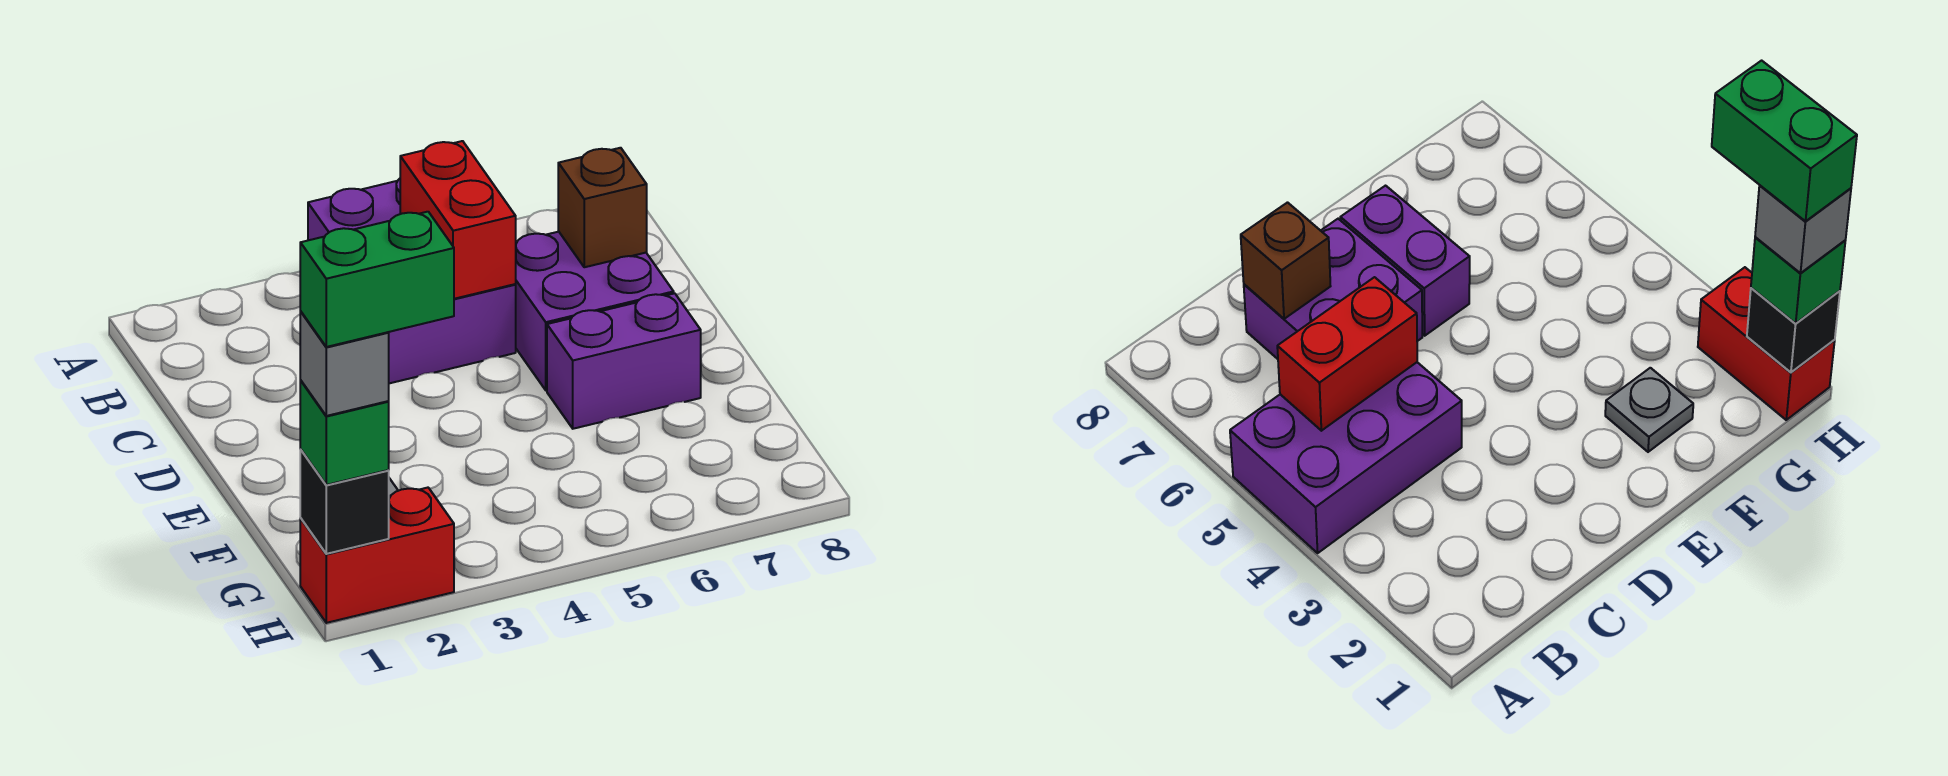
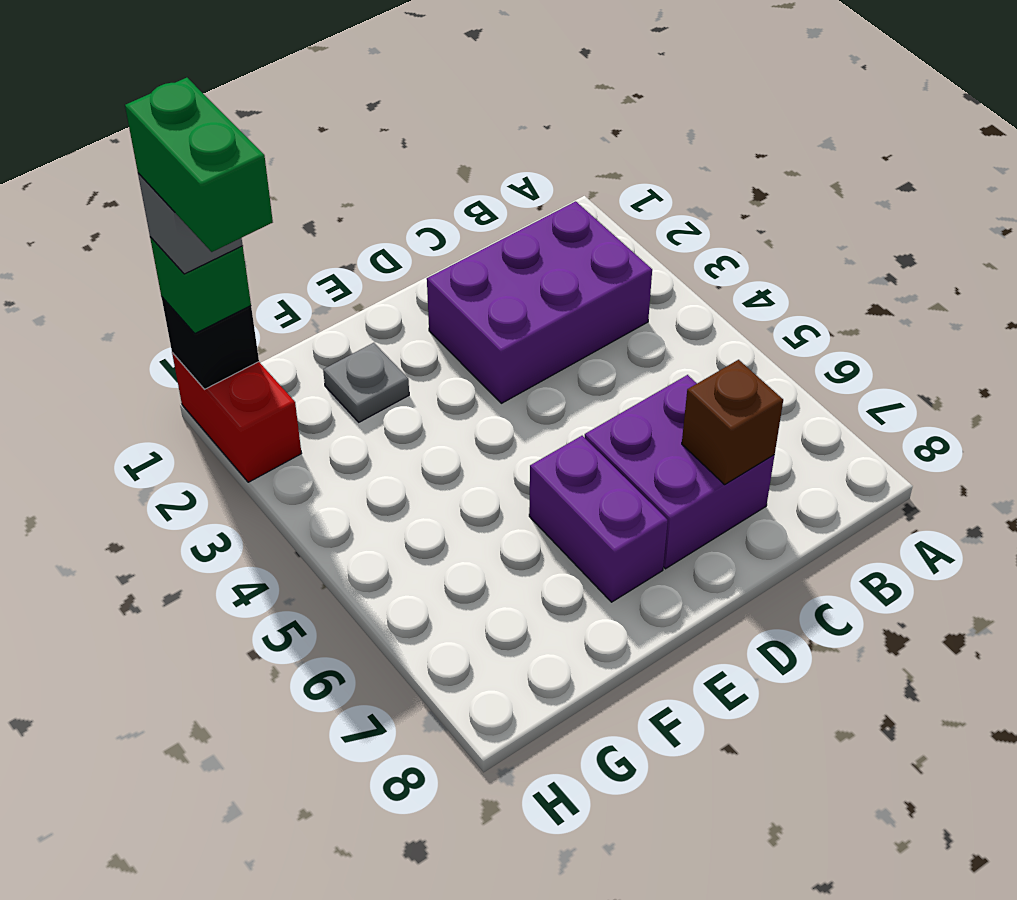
purple 2x3 brick [308,179,516,383] -> purple 2x3 brick moved to [427,201,652,403]
red 1x2 brick [400,141,516,299] -> none

